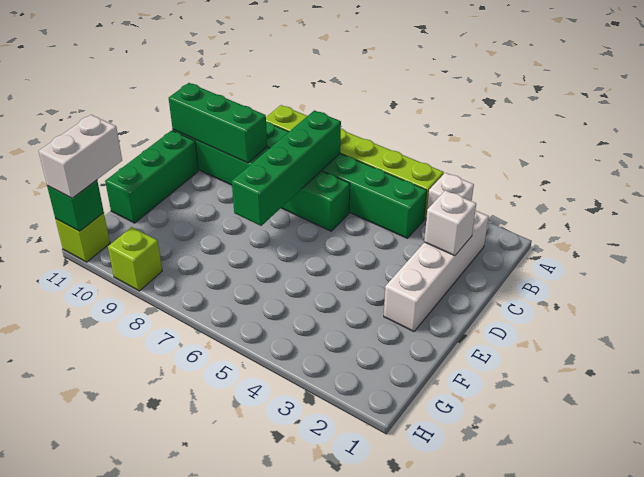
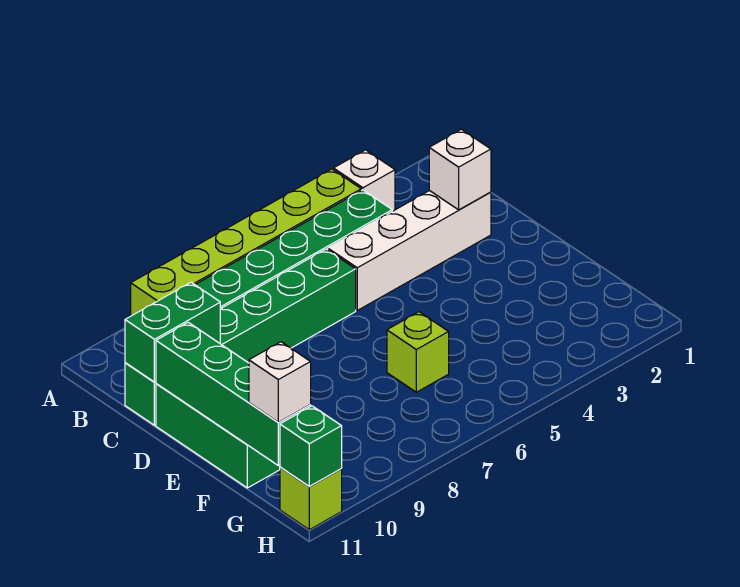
white 1x4 brick [384,211,489,332] -> white 1x4 brick turned to [328,190,491,310]
green 1x4 brick [232,110,341,226] -> green 1x4 brick moved to [156,322,311,466]
green 1x3 brick [169,83,267,163] -> green 1x2 brick [125,282,220,382]
white 1x2 brick [39,115,122,198] -> white 1x1 brick [249,342,311,422]
lime 1x1 brick [108,227,162,291] -> lime 1x1 brick moved to [387,312,449,392]

